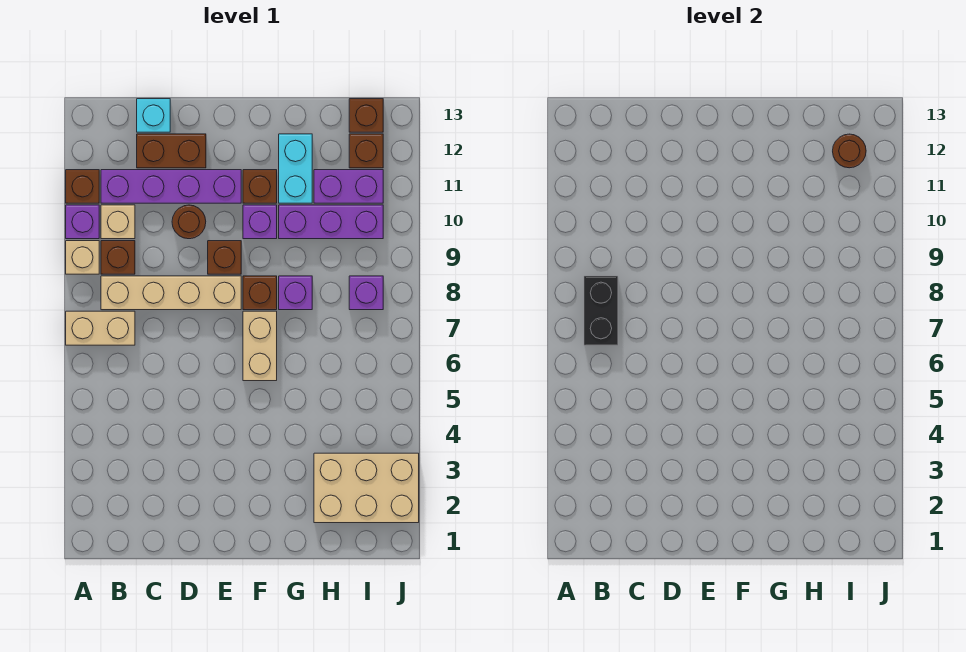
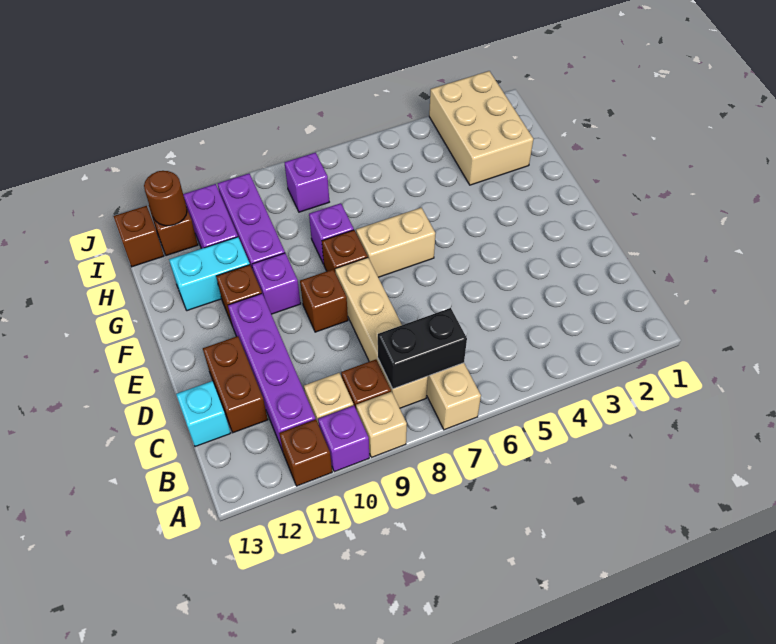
brown 1x1 round brick [172,205,206,239] -> none

